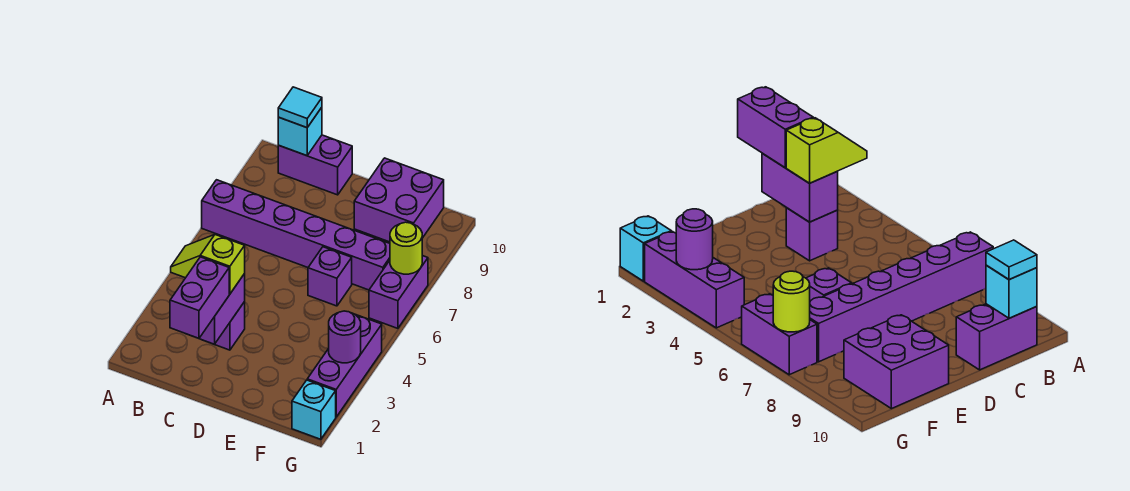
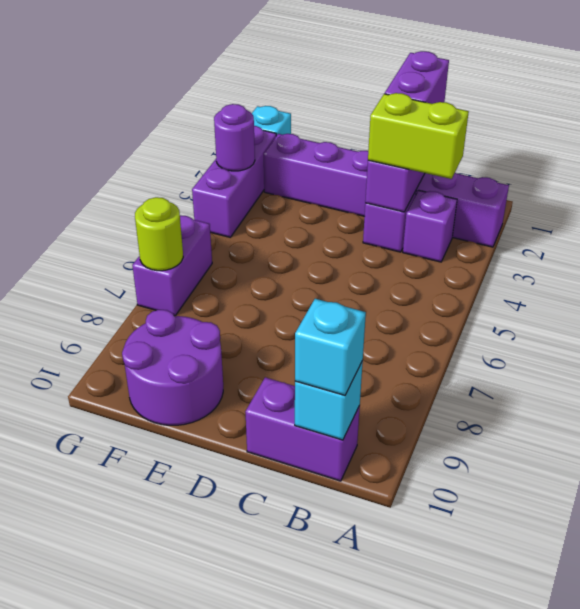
purple 1x6 brick [202,180,390,290] -> purple 1x6 brick moved to [264,134,509,247]
lime 1x2 slope [171,235,245,294] -> lime 1x2 brick [368,93,469,179]
cyan 1x1 tile [278,87,322,128] -> cyan 1x1 brick [295,299,366,395]
purple 1x1 brick [308,247,352,306] -> purple 1x1 brick moved to [403,190,457,262]
purple 2x2 brick [354,158,444,242] -> purple 2x2 round brick [122,310,223,425]

